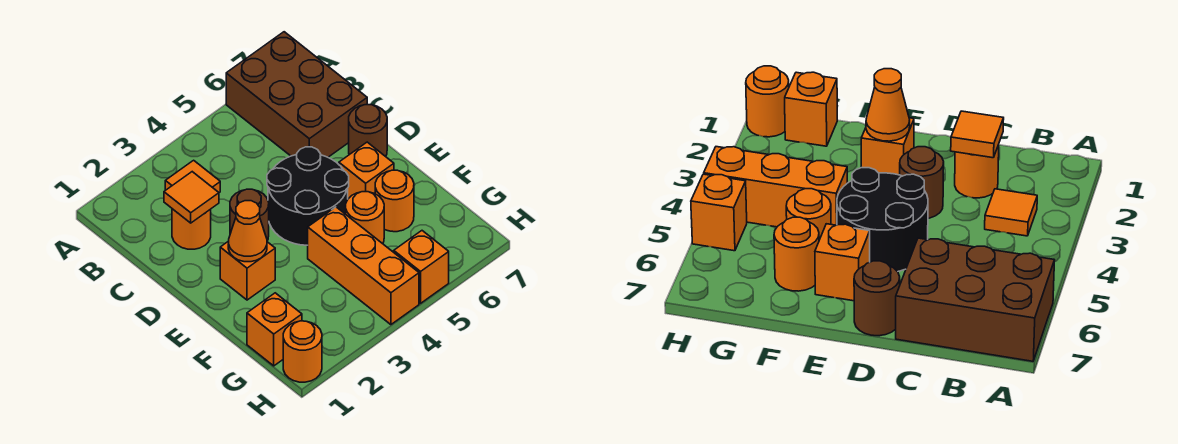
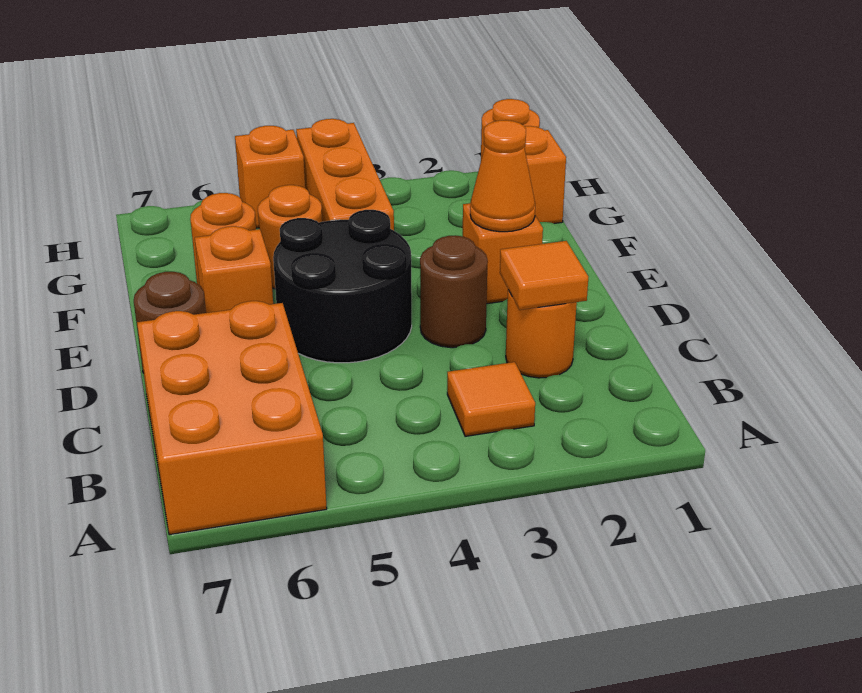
brown 2x3 brick [226,32,367,157] -> orange 2x3 brick [137,301,327,535]

